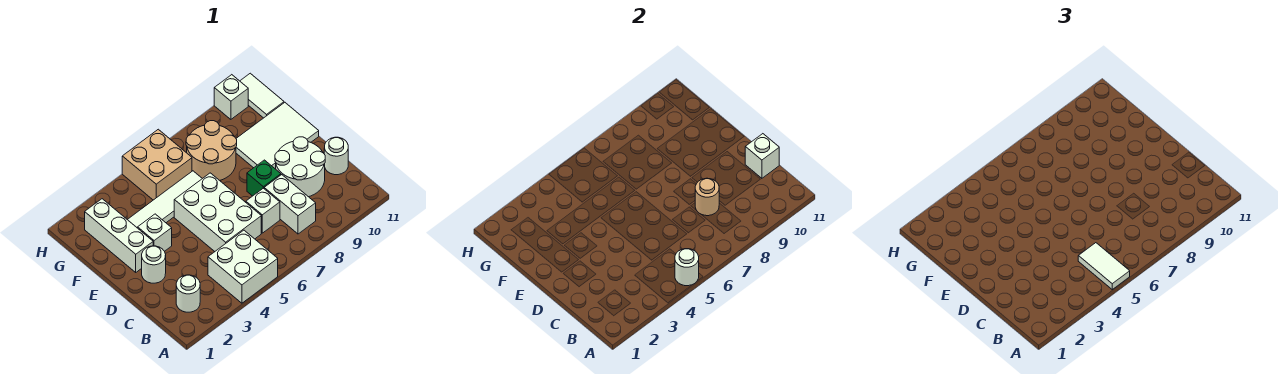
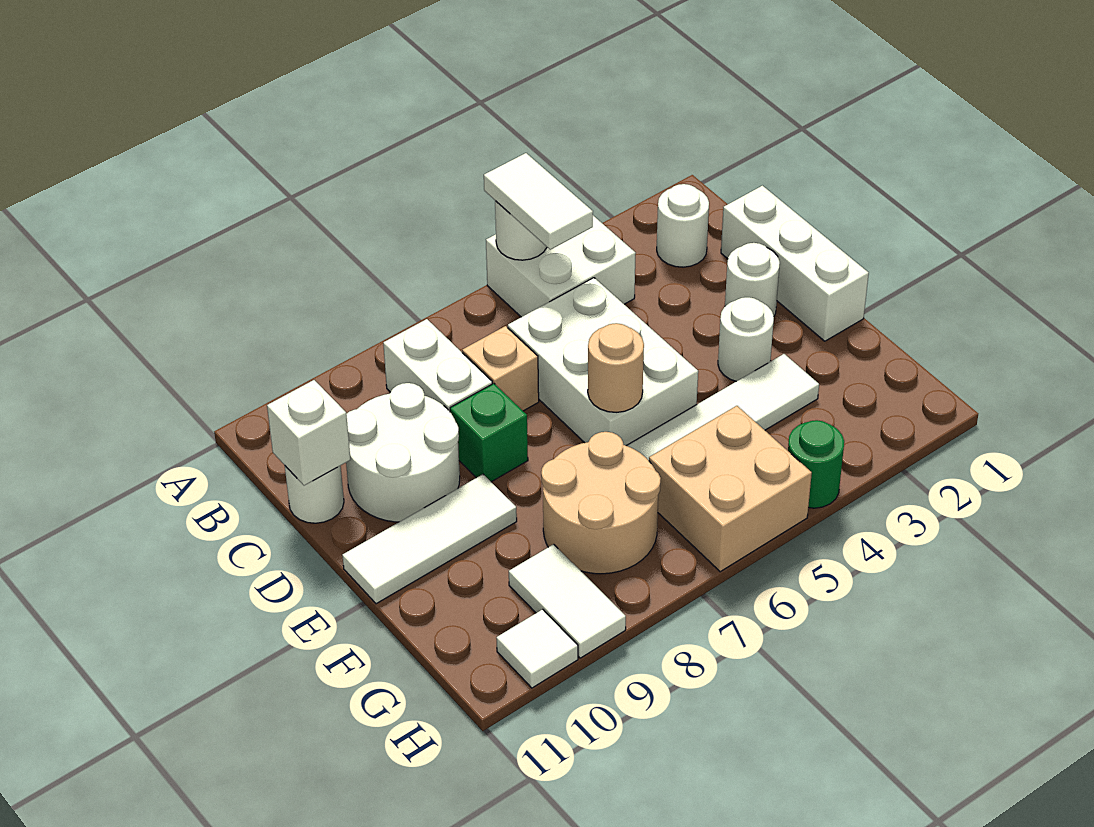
white 1x1 brick [246,188,280,233] -> tan 1x1 brick [462,326,539,411]
tan 1x1 round brick [695,178,719,216] -> tan 1x1 round brick moved to [588,323,644,412]
white 1x3 brick [85,199,153,272] -> white 1x3 brick moved to [721,186,869,341]
white 1x1 brick [138,214,172,251] -> white 1x1 round brick [718,297,774,381]
white 2x3 tile [236,103,319,169] -> white 1x3 tile [342,474,517,604]
white 1x2 tile [240,73,284,118] -> white 1x2 tile moved to [509,544,626,658]
none -> green 1x1 round brick [788,420,844,508]
white 1x1 brick [214,75,248,119] -> white 1x1 tile [496,609,578,688]

